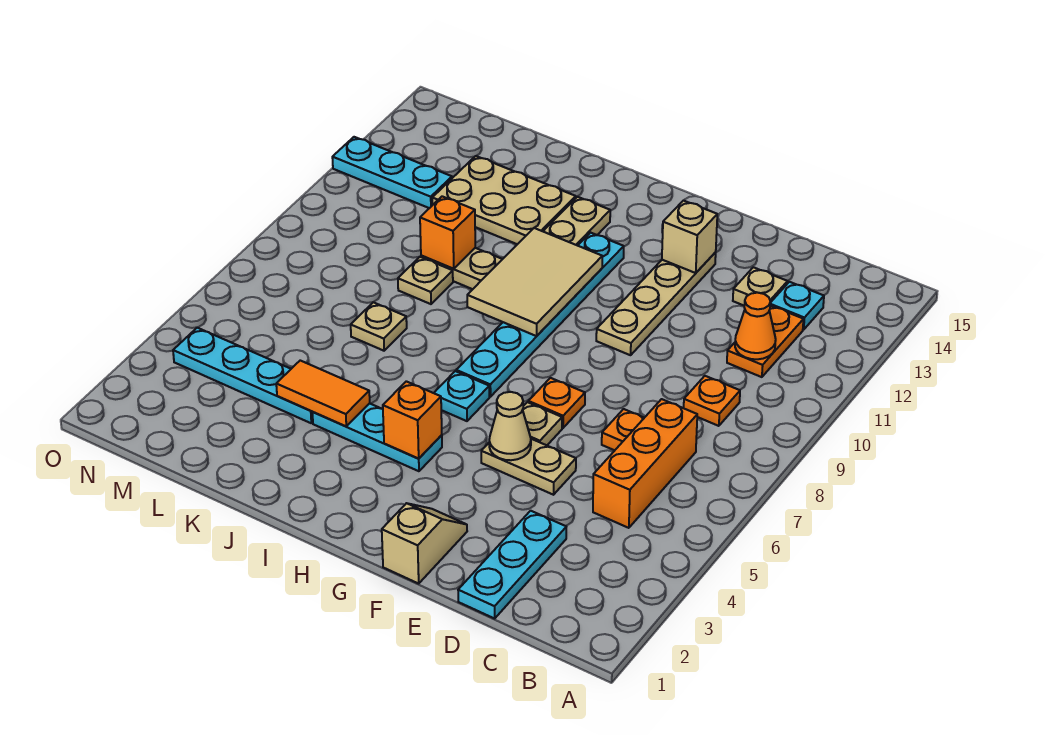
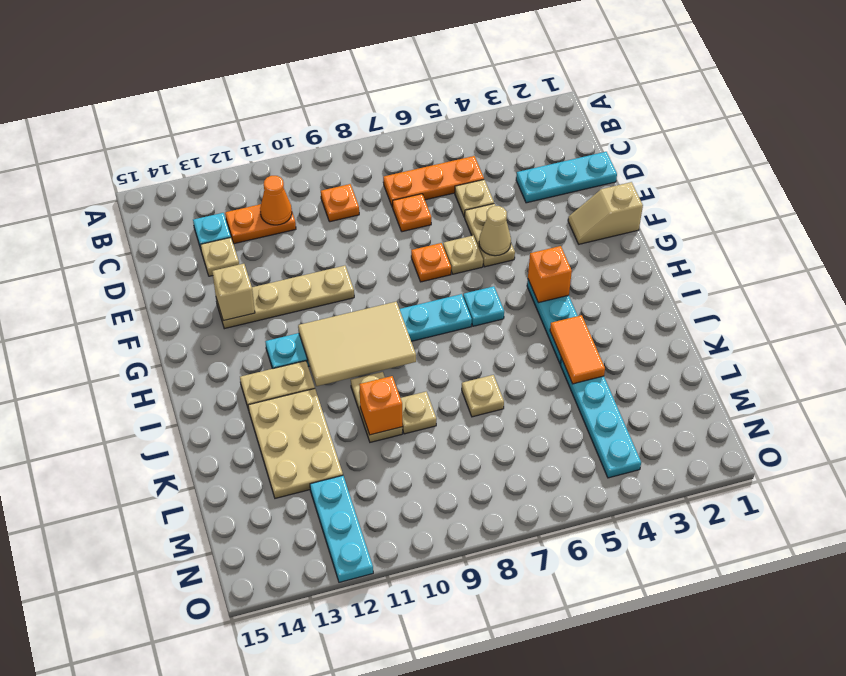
orange 1x3 brick [593,399,697,528] -> orange 1x3 plate [383,156,484,207]
none -> tan 1x1 plate [455,180,494,217]

